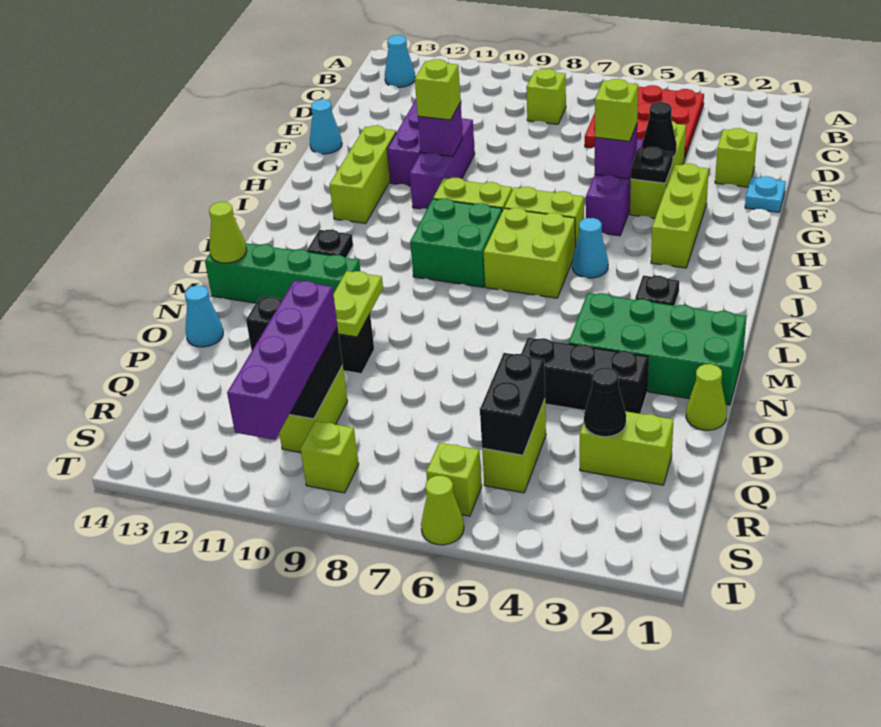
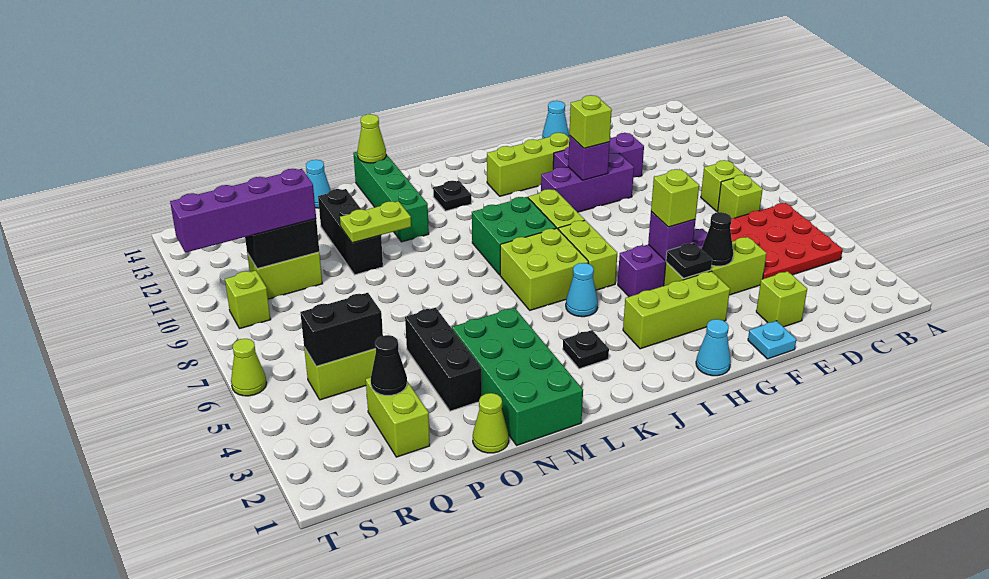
cyan 1x1 cone [385,35,415,87] -> cyan 1x1 cone moved to [696,319,731,376]
lime 1x1 brick [426,443,482,516] -> lime 1x1 brick moved to [718,175,763,219]

